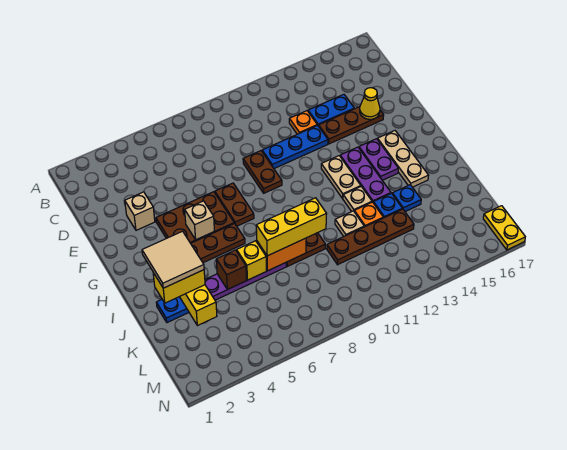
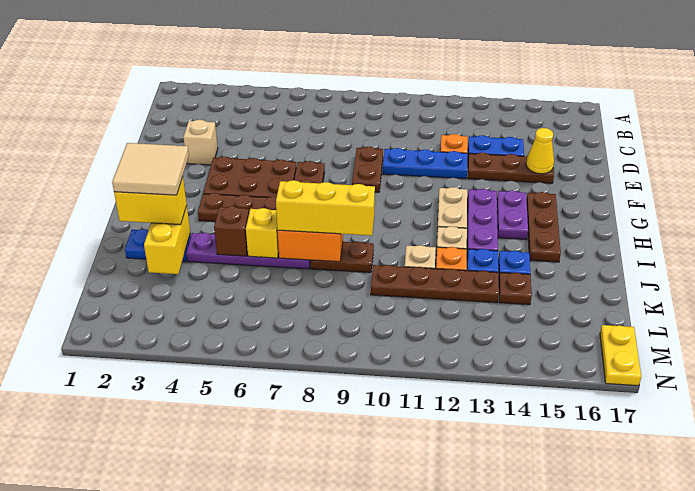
tan 1x1 brick [185,201,214,240] -> none
tan 1x3 plate [377,131,428,187] -> brown 1x3 plate [527,192,561,262]
none -> brown 1x1 plate [499,273,532,305]

